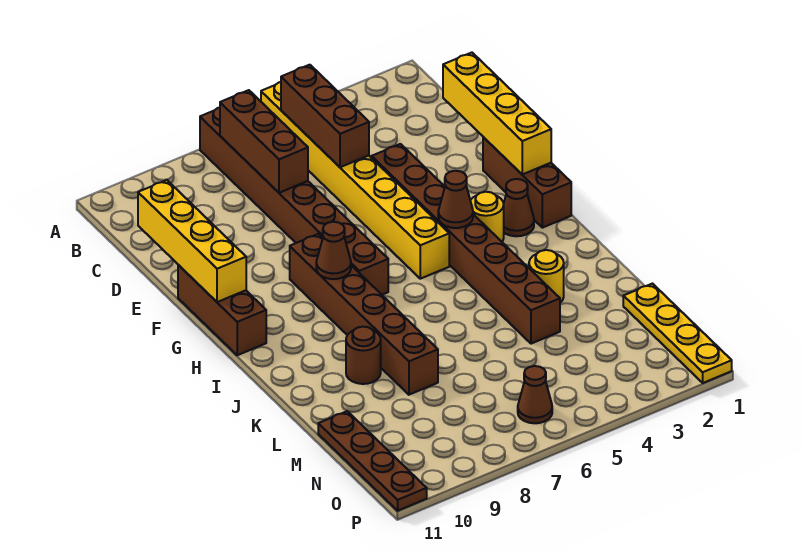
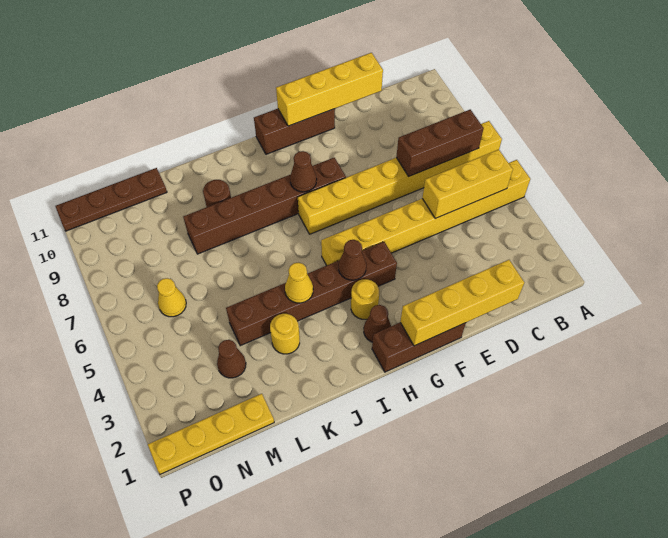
brown 1x8 brick [200,108,388,295] -> yellow 1x8 brick [298,121,502,234]
brown 1x3 brick [281,65,369,167] -> yellow 1x3 brick [422,150,513,218]
brown 1x8 brick [372,144,560,344] -> brown 1x6 brick [226,242,397,346]
none -> yellow 1x1 cone [285,263,313,303]
none -> yellow 1x1 cone [157,278,186,317]
brown 1x1 cone [518,366,552,423] -> brown 1x1 cone moved to [217,340,246,378]

